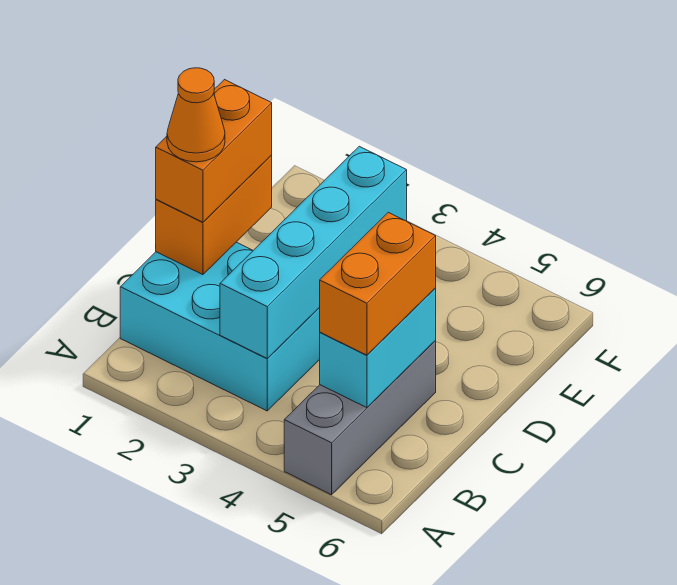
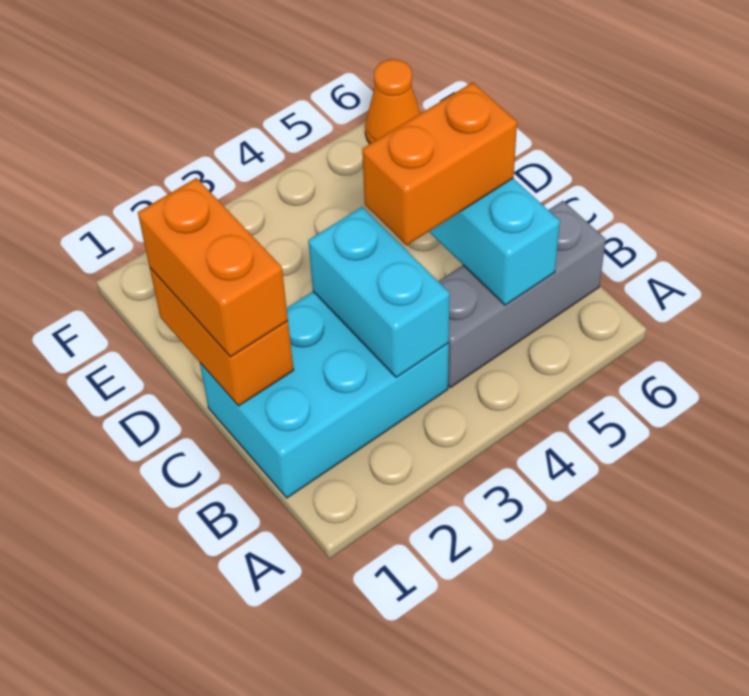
grey 1x3 brick [284,341,436,495] -> grey 1x3 brick turned to [438,201,606,388]
cyan 1x4 brick [220,146,407,359] -> cyan 1x2 brick [308,207,450,377]
orange 1x2 brick [320,212,436,355] -> orange 1x2 brick turned to [362,82,517,245]
orange 1x1 cone [167,68,225,162] -> orange 1x1 cone moved to [365,59,420,144]

